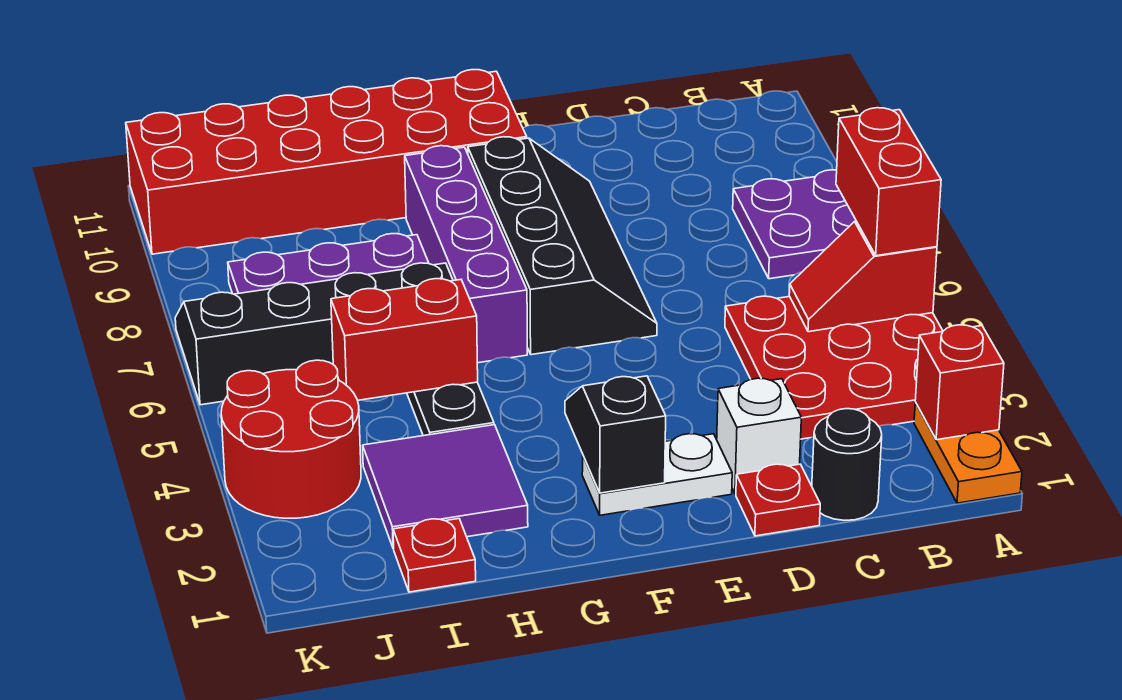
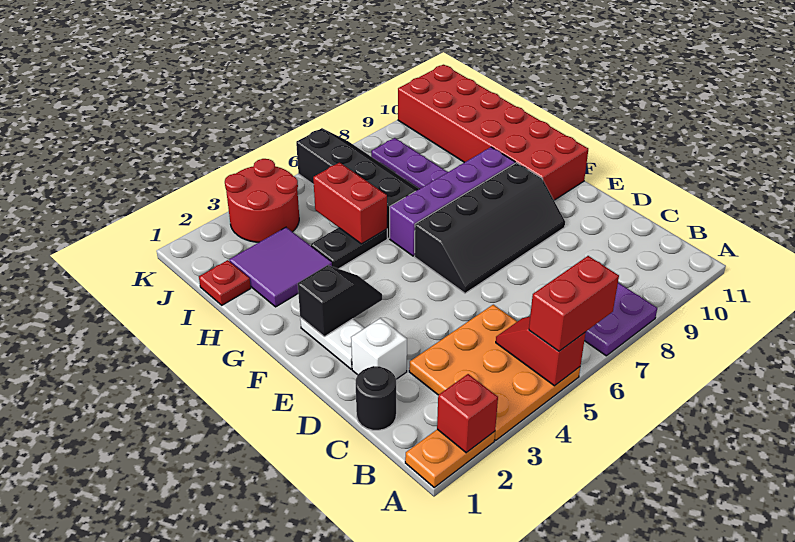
red 3x3 plate [725,296,943,439] -> orange 3x3 plate [409,305,580,440]
red 1x1 plate [736,464,820,536] -> none

